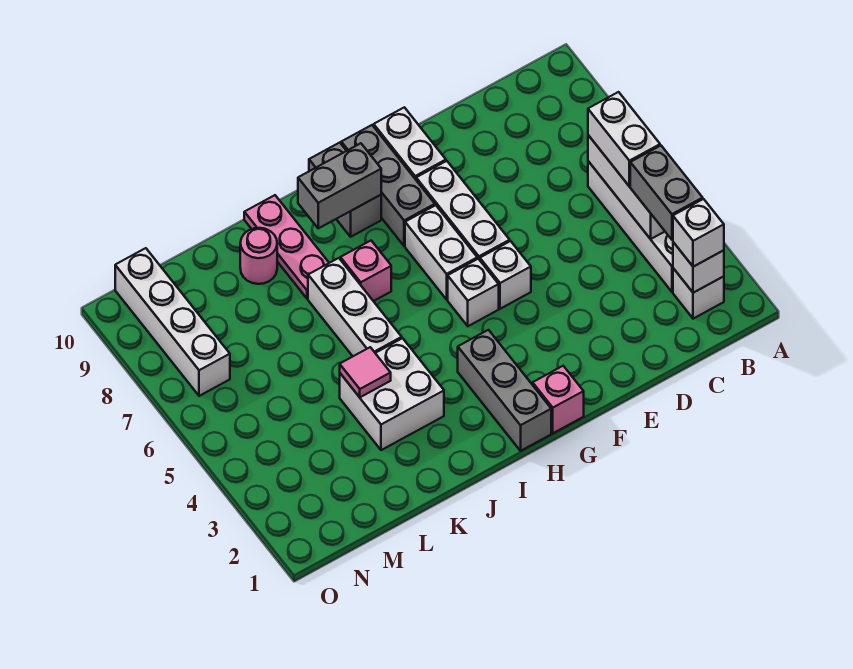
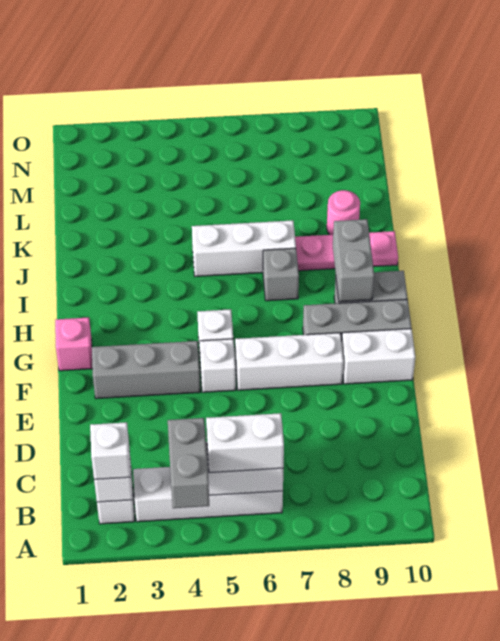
grey 1x2 brick [630,146,703,240] -> grey 1x2 brick turned to [168,418,209,508]
white 1x2 brick [405,205,477,299] -> none
grey 1x3 brick [458,330,551,451] -> grey 1x3 brick moved to [92,341,200,399]
pink 1x1 brick [340,241,391,301] -> grey 1x1 brick [263,248,299,301]
white 2x2 brick [340,338,444,450] -> none
pink 1x1 tile [340,347,391,397] -> none
white 1x4 brick [115,248,230,396] -> none

